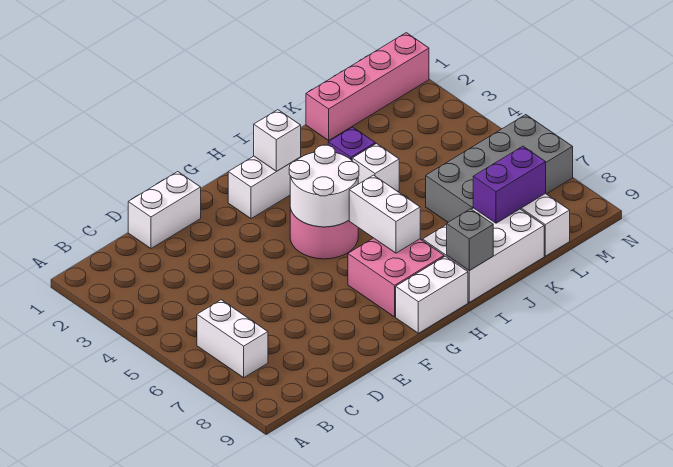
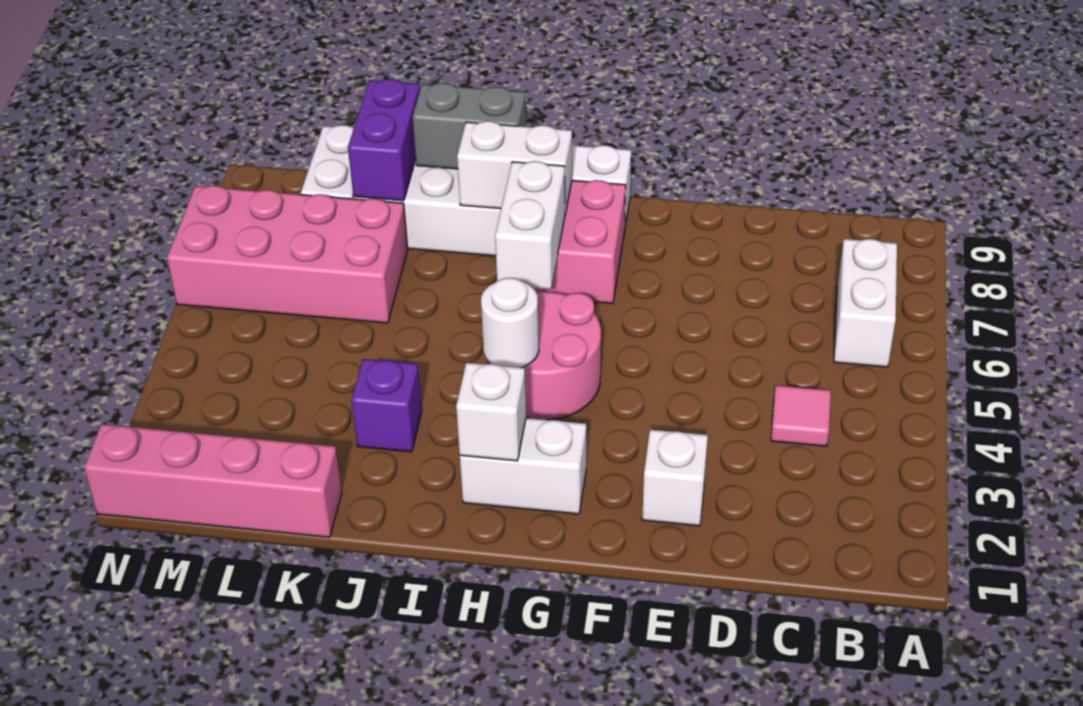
none -> pink 1x1 tile [771,385,831,446]
white 1x2 brick [128,172,201,248] -> white 1x2 brick moved to [457,121,572,214]
white 2x2 round brick [289,145,359,227] -> white 1x1 round brick [481,278,539,368]
grey 1x1 brick [447,209,493,271] -> grey 1x2 brick [413,83,526,169]
white 1x1 brick [352,144,399,191] -> white 1x1 brick moved to [642,430,708,526]
grey 2x4 brick [426,115,573,222] -> pink 2x4 brick [167,186,408,323]
purple 1x2 brick [473,146,546,223] -> purple 1x2 brick turned to [348,79,420,201]

